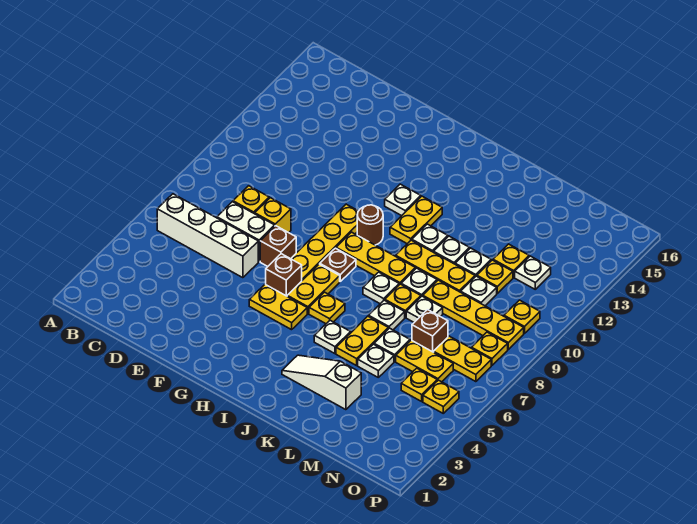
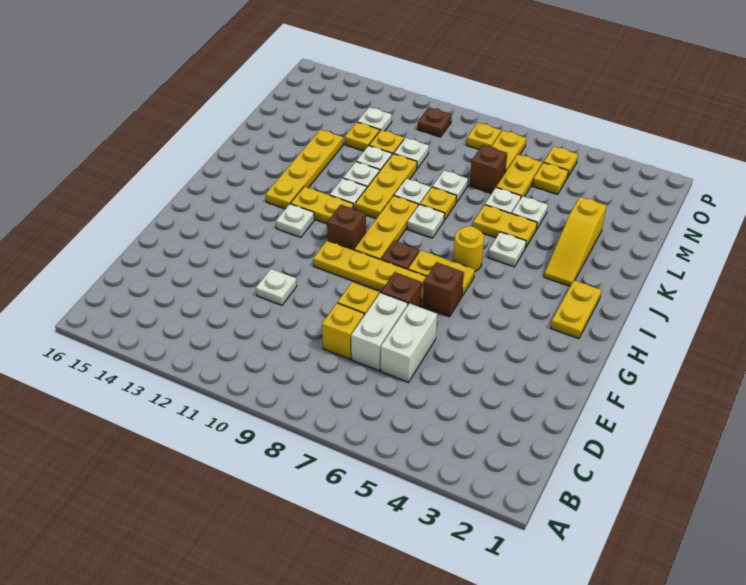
white 1x4 brick [157,194,258,278] -> white 1x2 brick [381,303,437,382]
yellow 1x2 plate [249,284,307,330] -> yellow 1x2 plate moved to [551,280,601,339]
brown 1x1 round brick [357,205,383,245] -> brown 1x1 brick [327,205,366,250]
yellow 1x1 plate [309,292,345,324] -> yellow 1x1 round brick [453,226,484,271]
white 1x3 slope [282,355,361,410] -> yellow 1x3 slope [544,197,607,286]
white 1x1 plate [369,300,405,330] -> white 1x1 plate moved to [256,269,297,305]
yellow 1x4 plate [423,280,524,349] -> yellow 1x4 plate moved to [266,130,343,209]
yellow 1x1 plate [504,300,540,333] -> brown 1x1 plate [417,108,452,137]

